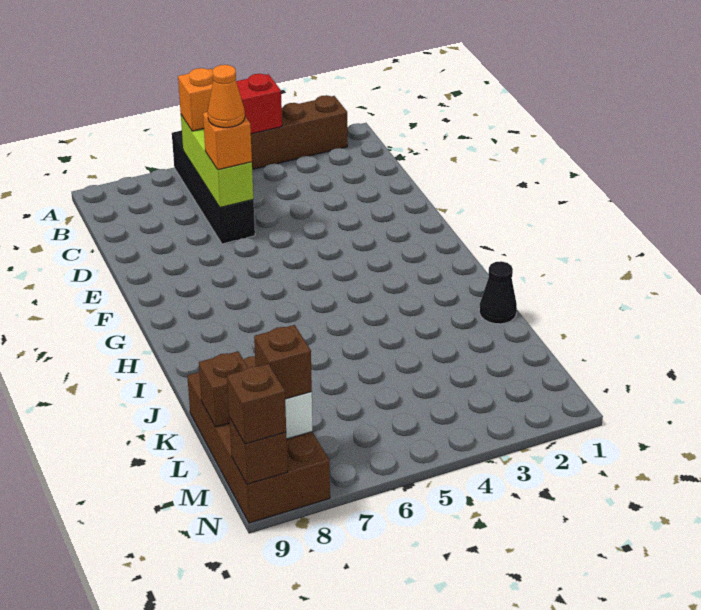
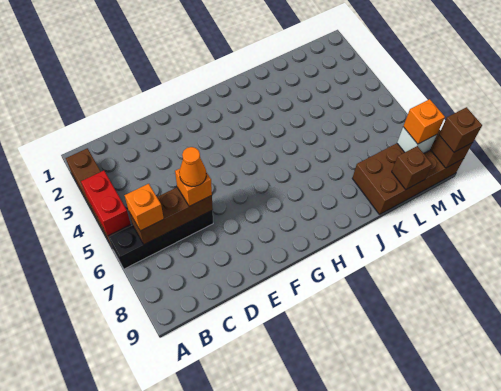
lime 1x3 brick [181,115,253,207] -> brown 1x3 brick [129,187,213,244]
black 1x1 cone [479,261,517,324] -> none
brown 1x1 brick [254,325,312,399] -> orange 1x1 brick [403,99,445,144]

